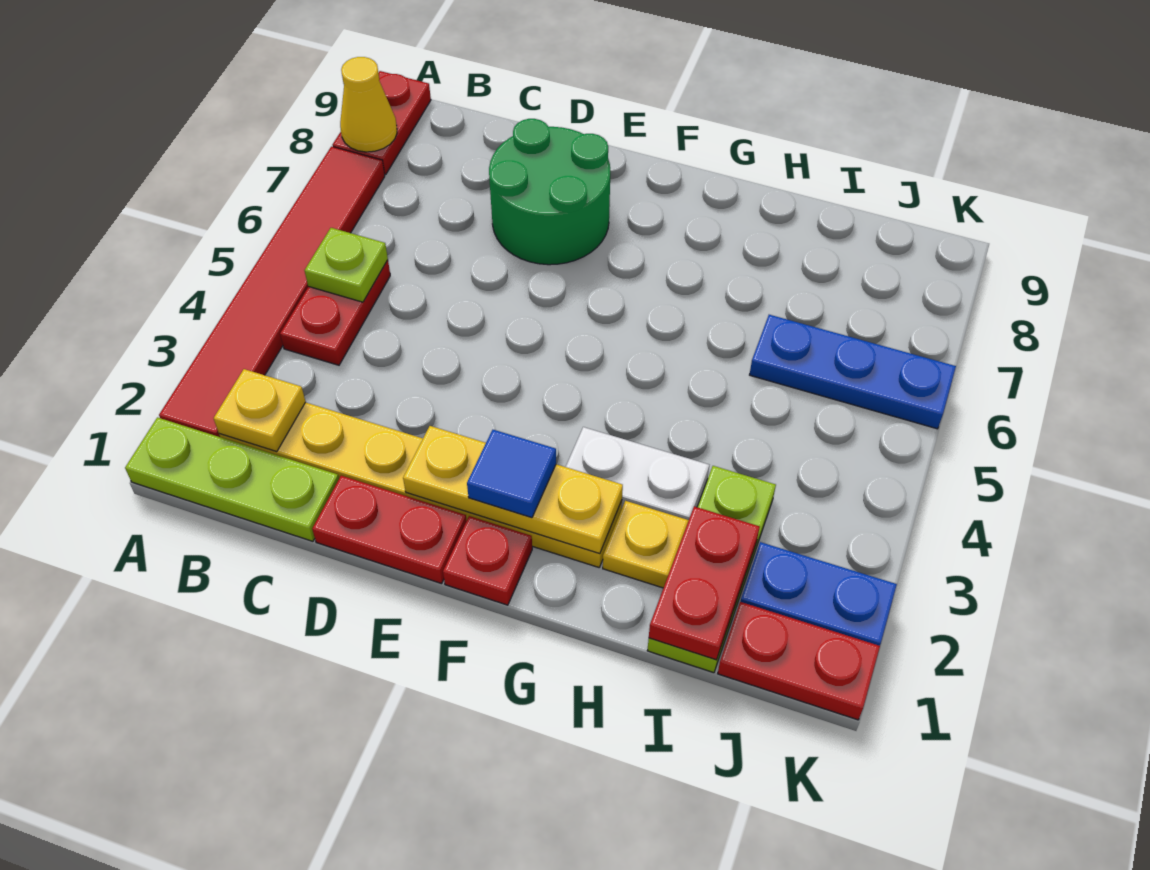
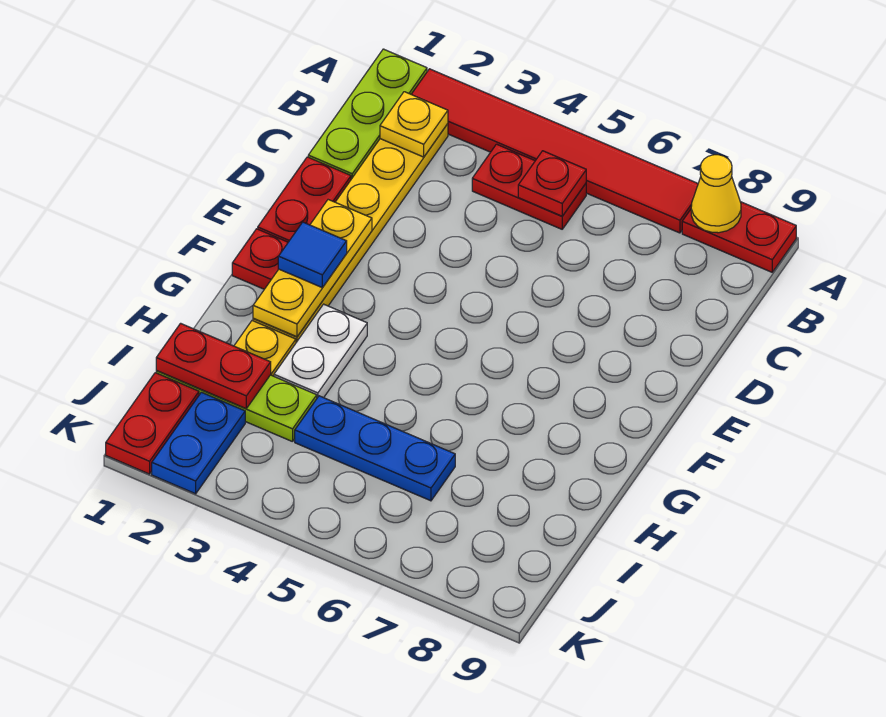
lime 1x1 plate [305,228,388,302] -> red 1x1 plate [518,151,586,216]
green 2x2 round brick [489,119,610,265] -> none
blue 1x3 plate [750,315,956,429] -> blue 1x3 plate turned to [295,396,455,501]

